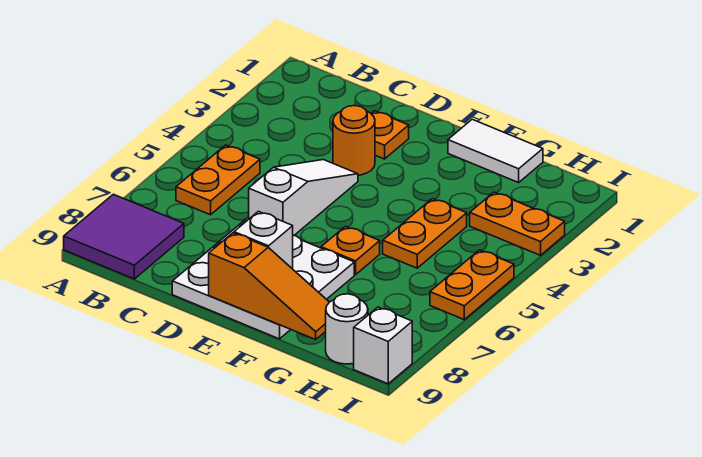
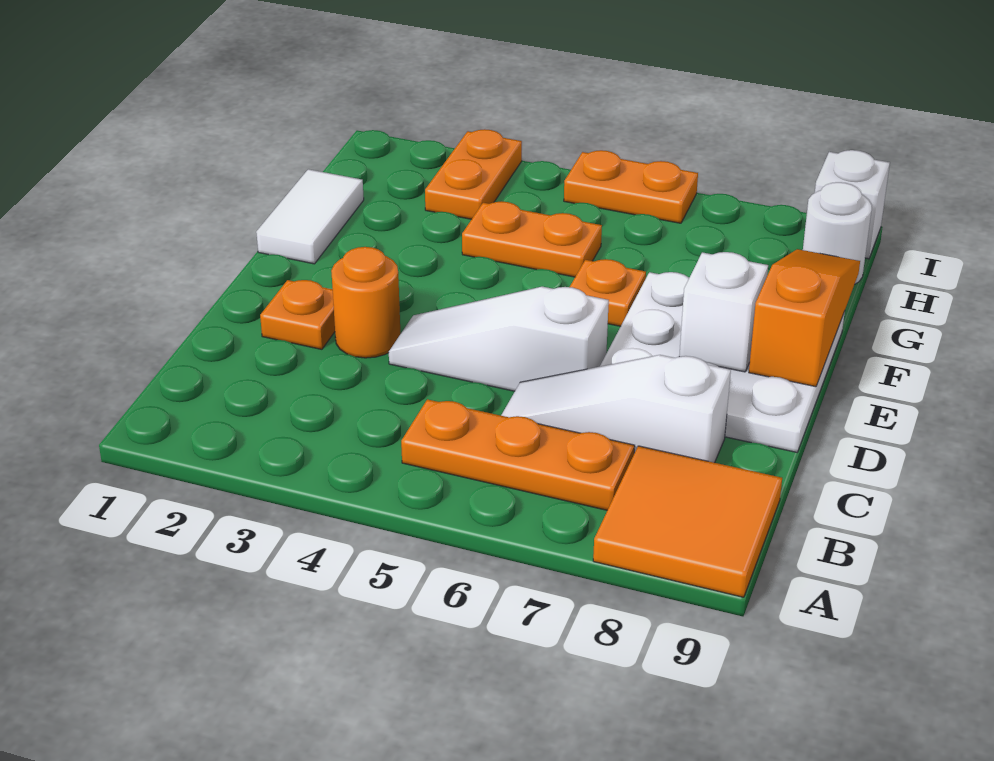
purple 2x2 tile [64,194,184,279] -> orange 2x2 tile [593,446,782,597]
orange 1x2 plate [176,145,260,215] -> orange 1x3 plate [401,399,635,510]
none -> white 1x3 slope [501,355,731,463]

